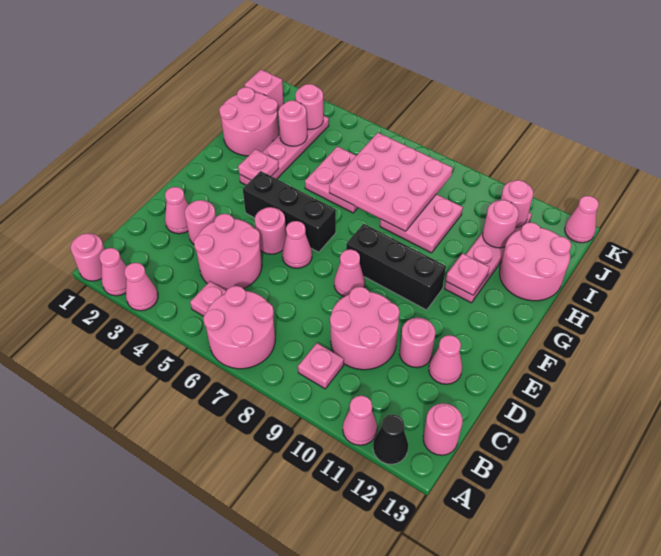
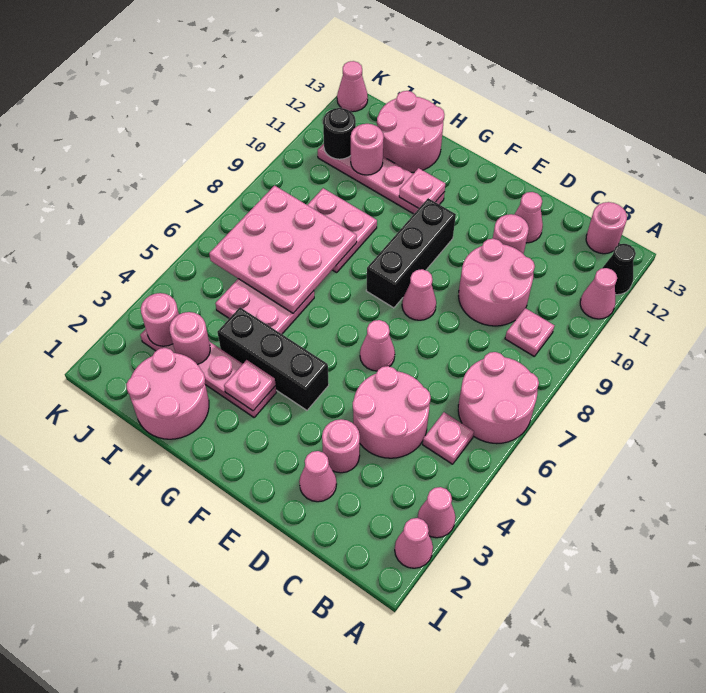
pink 1x1 round brick [71,233,105,281] -> none
pink 1x1 round brick [255,207,286,254] -> none
black 1x3 brick [243,171,336,252] -> black 1x3 brick turned to [217,307,329,410]
pink 1x1 brick [245,70,284,109] -> none
pink 1x1 round brick [501,180,533,227] -> black 1x1 round brick [323,108,356,159]

